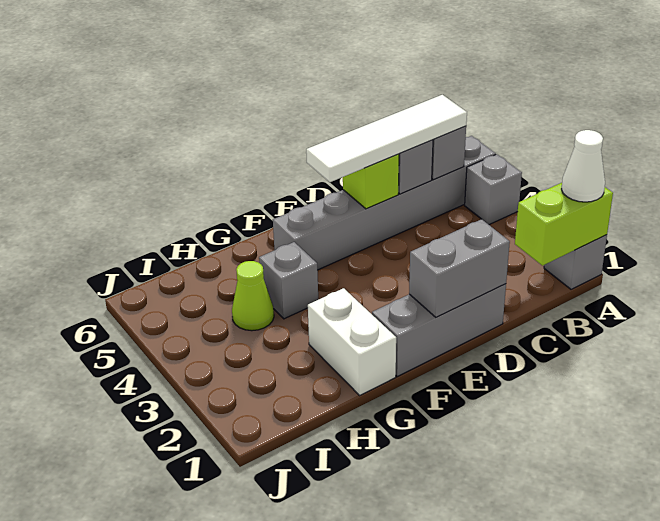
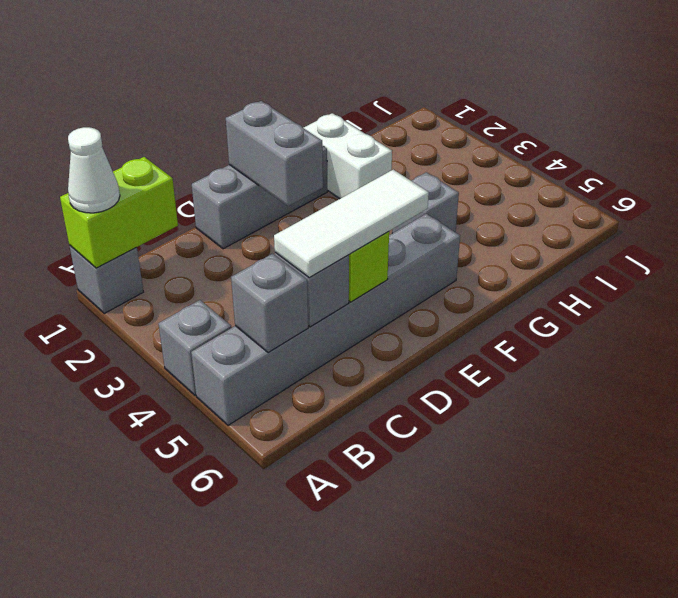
white 1x4 tile [306,95,467,182] -> white 1x3 tile [274,170,429,277]
grey 1x2 brick [409,219,510,317] -> grey 1x2 brick turned to [226,101,323,206]
lime 1x1 cone [232,261,274,331] -> none

